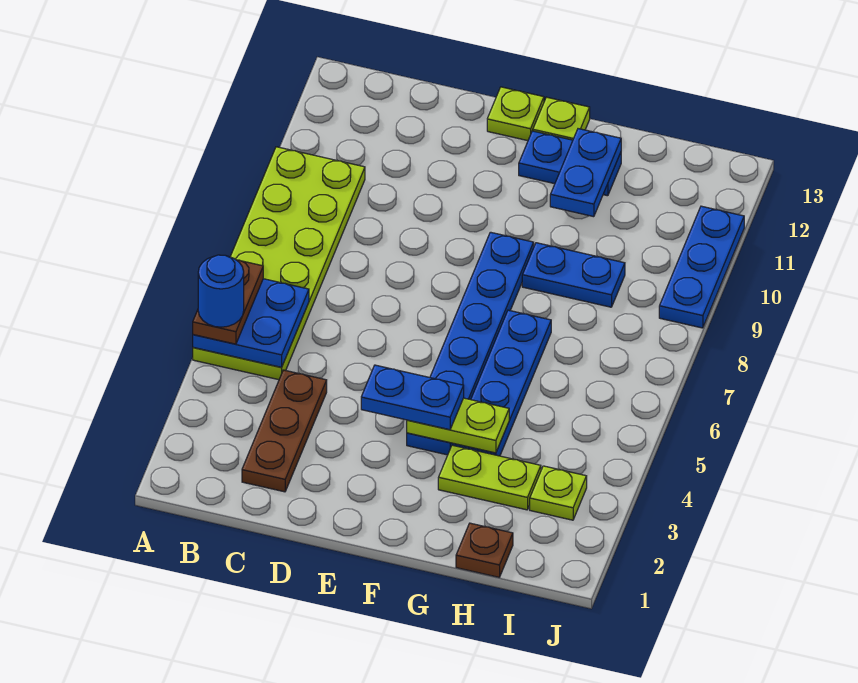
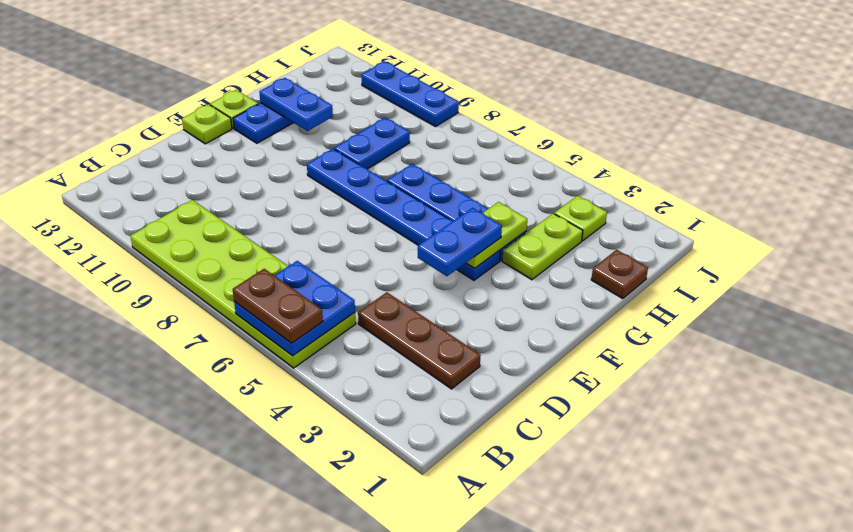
blue 1x1 round brick [198,255,244,327] -> none

